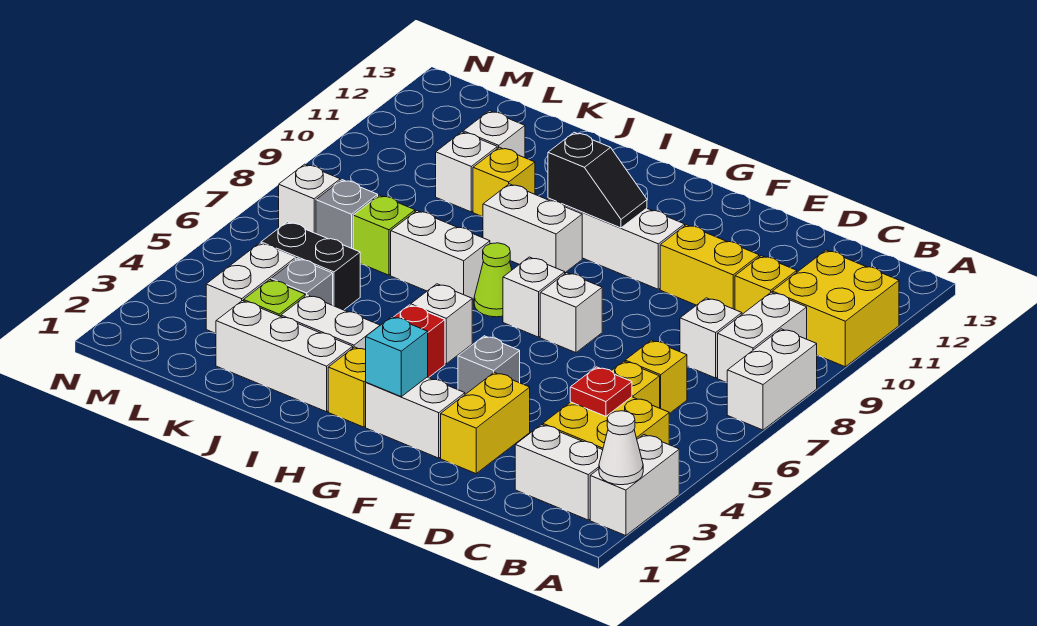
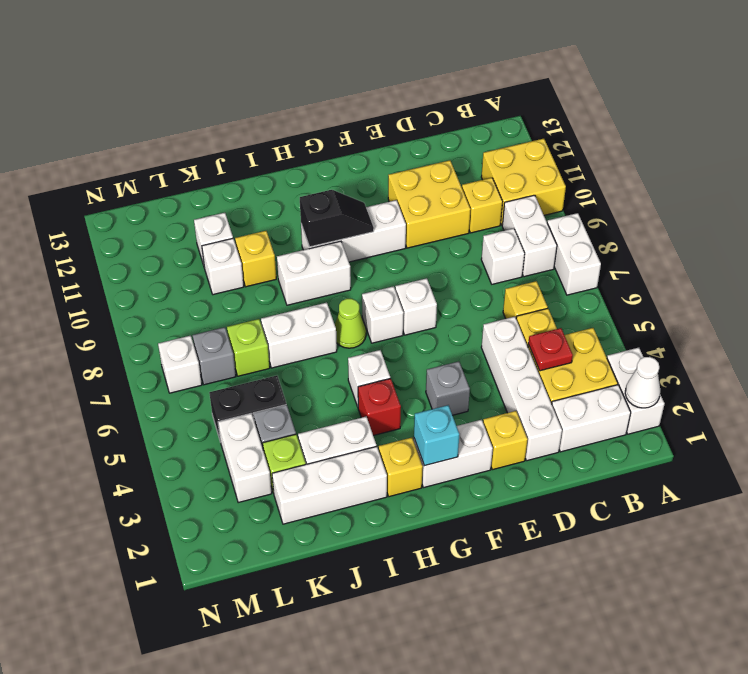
none -> white 1x4 brick [481,317,562,461]
yellow 1x2 brick [660,225,759,310] -> yellow 2x2 brick [388,160,471,248]
yellow 1x2 brick [441,372,530,474] -> yellow 1x1 brick [483,411,528,470]

